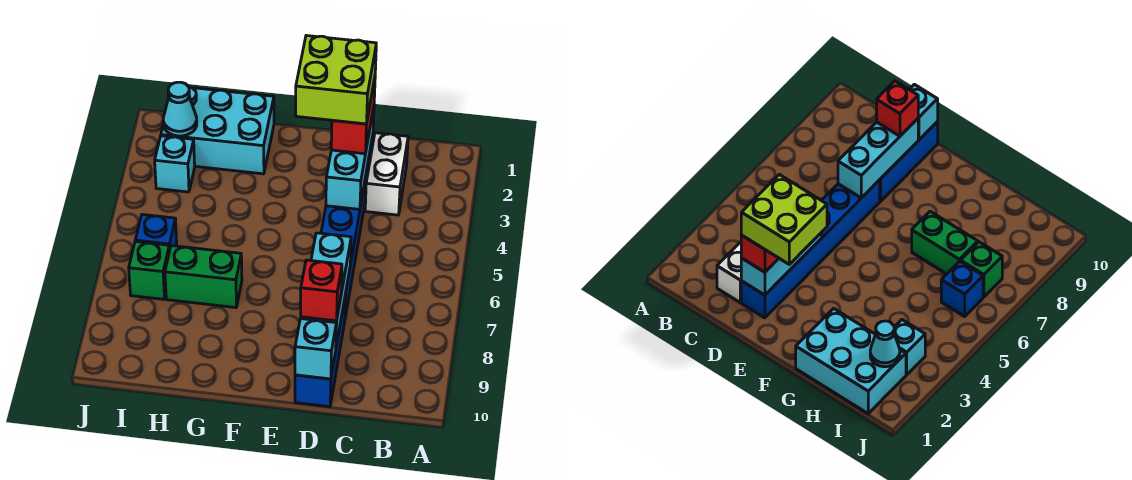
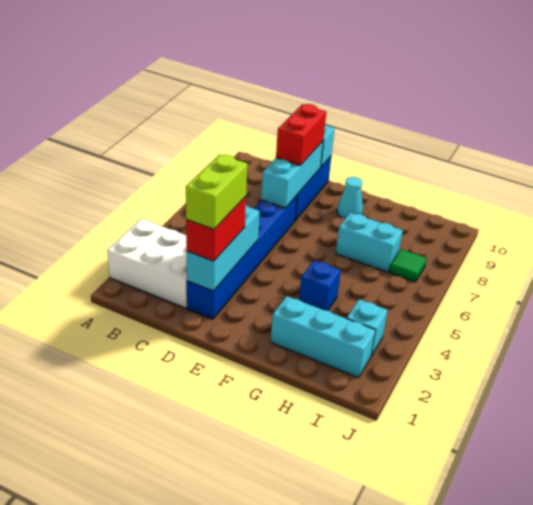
white 1x2 brick [365,133,408,215] -> white 2x3 brick [107,219,187,308]
lime 2x2 brick [296,36,376,124] -> lime 1x2 brick [186,154,247,229]
red 1x1 brick [301,260,342,321] -> red 1x2 brick [276,104,326,165]
cyan 2x3 brick [161,87,274,174] -> cyan 1x3 brick [271,296,375,378]
green 1x2 brick [165,246,242,308] -> cyan 1x2 brick [336,213,403,272]
cyan 1x1 cone [163,82,197,136] -> cyan 1x1 cone moved to [337,177,363,219]
blue 1x1 brick [135,214,177,250] -> blue 1x1 brick moved to [299,260,341,311]
green 1x1 brick [129,242,170,299] -> green 1x1 tile [389,249,427,282]

